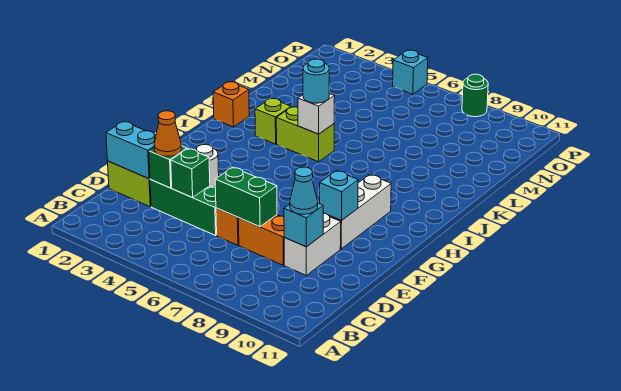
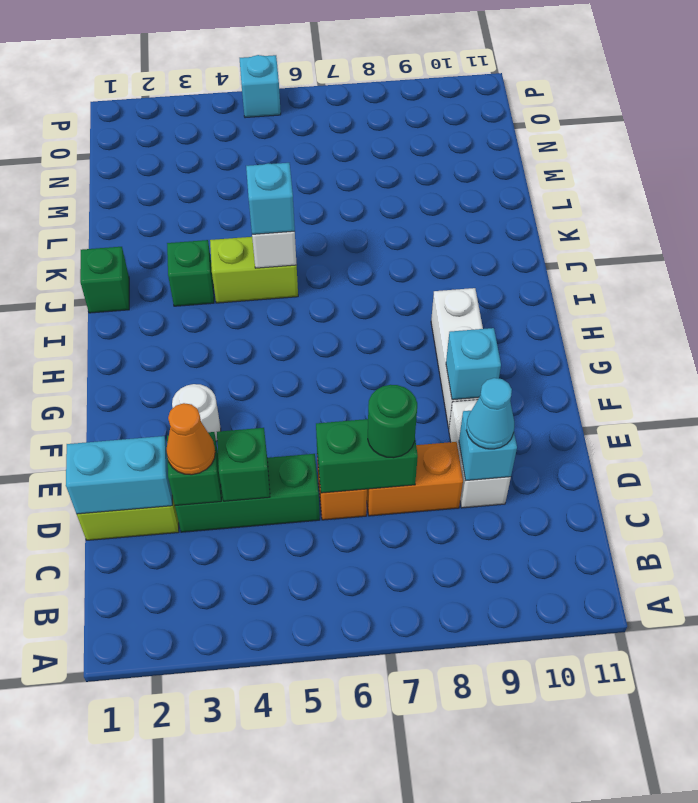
orange 1x1 brick [213,82,249,127] -> green 1x1 brick [80,247,129,313]
lime 1x1 brick [255,98,291,144] -> green 1x1 brick [167,240,214,306]
cyan 1x1 round brick [303,59,329,103] -> cyan 1x1 brick [246,163,295,234]
green 1x1 round brick [462,74,488,117] -> green 1x1 round brick moved to [368,385,417,458]

